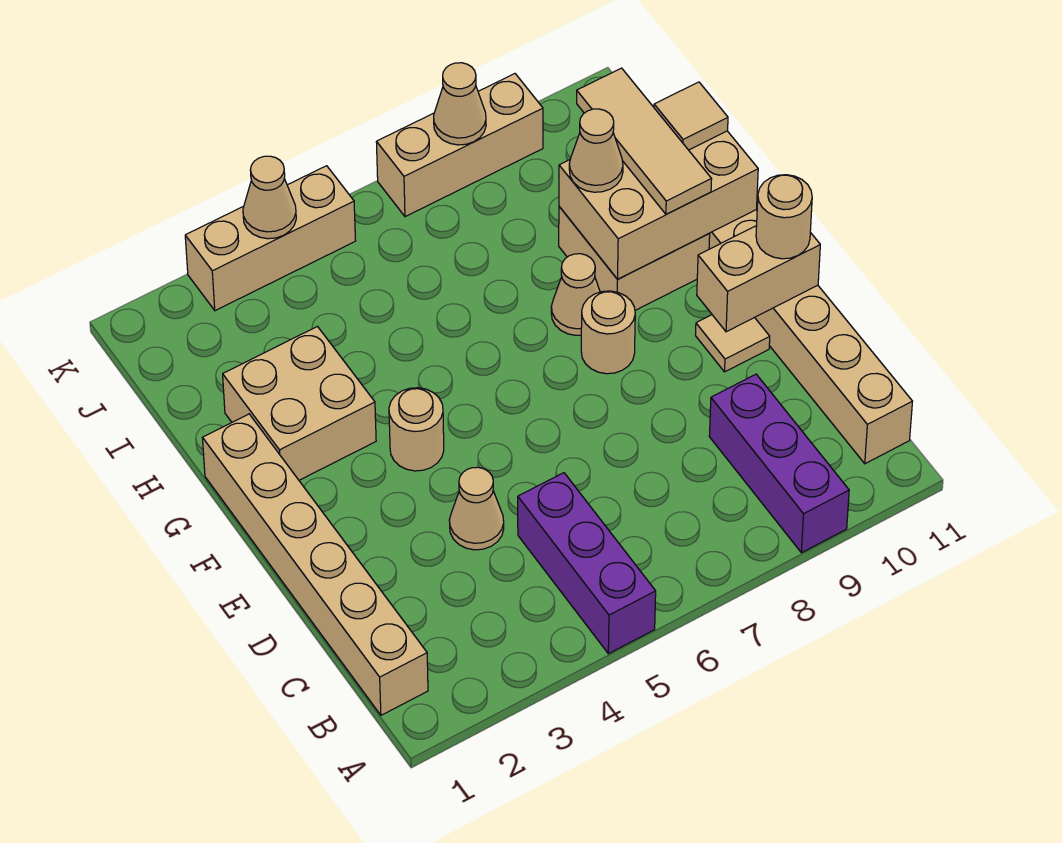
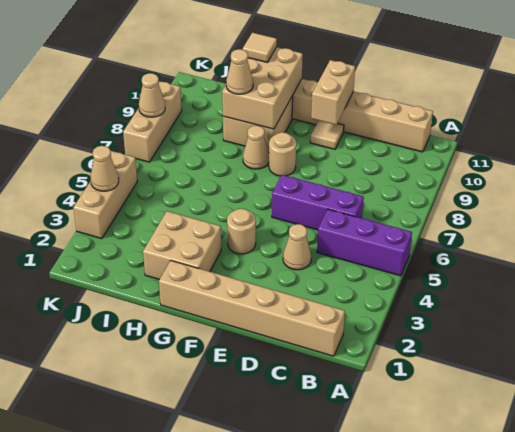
purple 1x3 brick [709,374,849,553] -> purple 1x3 brick moved to [272,175,364,230]
tan 1x1 round brick [756,175,812,259] -> none
tan 1x3 tile [577,68,712,214] -> none

